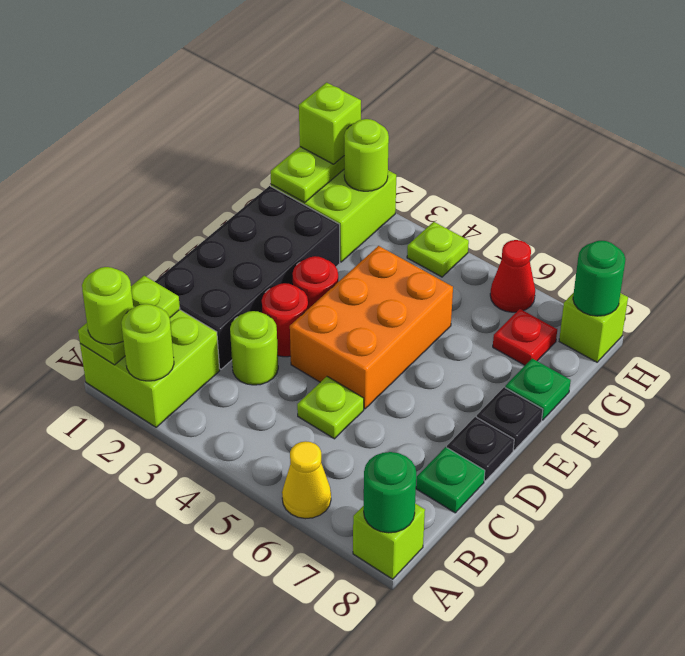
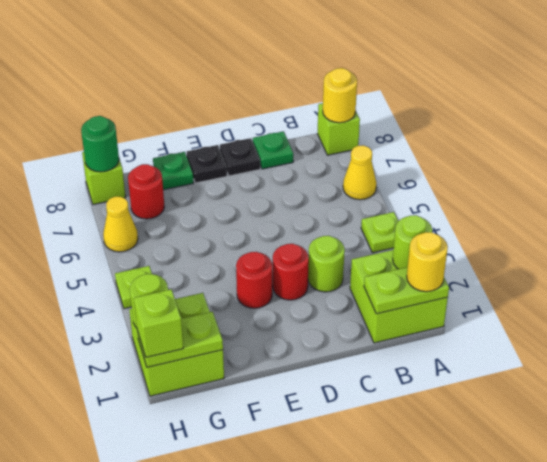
lime 1x1 round brick [82,267,133,344] -> yellow 1x1 round brick [407,232,448,292]
green 1x1 round brick [364,452,416,533] -> yellow 1x1 round brick [323,68,357,123]
black 2x4 brick [155,186,340,369] -> none
lime 1x1 plate [297,377,364,439] -> lime 1x1 plate moved to [361,212,398,253]
orange 2x3 brick [290,246,453,409] -> none
red 1x1 plate [493,309,557,365] -> red 1x1 round brick [128,164,164,219]
red 1x1 cone [490,240,535,312] -> yellow 1x1 cone [103,197,138,252]

